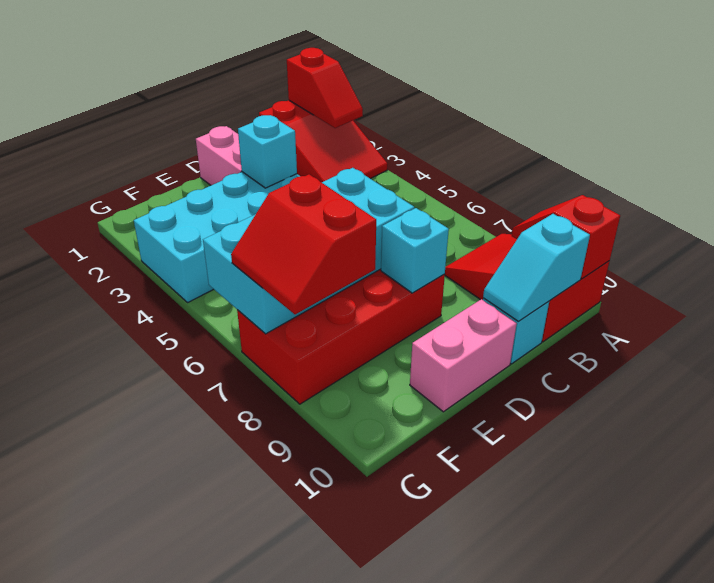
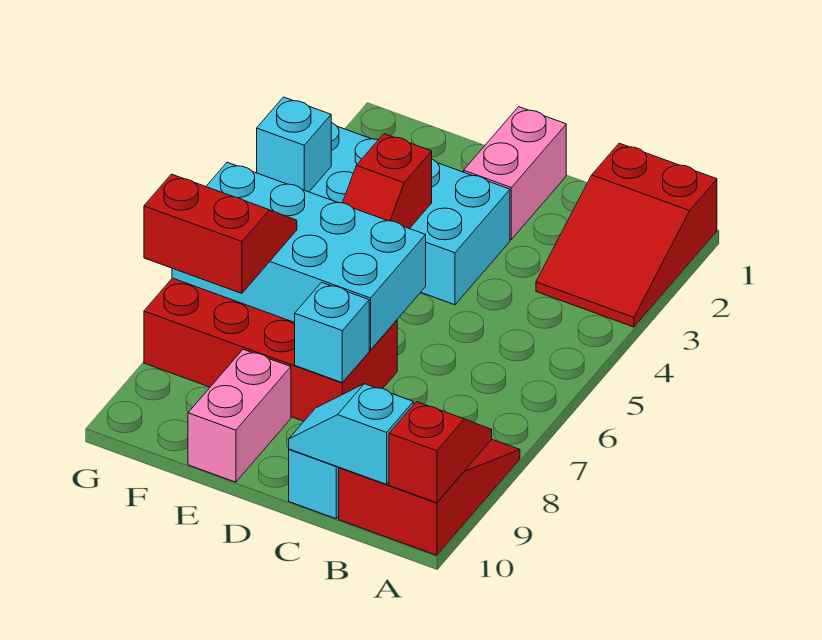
red 1x2 slope [287,48,363,128] -> red 1x2 slope moved to [343,134,432,229]
cyan 1x1 brick [238,115,297,188] -> cyan 1x1 brick moved to [257,97,331,192]
pink 1x2 brick [410,299,517,412] -> pink 1x2 brick turned to [188,349,291,482]
red 2x2 slope [231,174,376,314] -> red 2x2 slope turned to [144,174,297,293]

